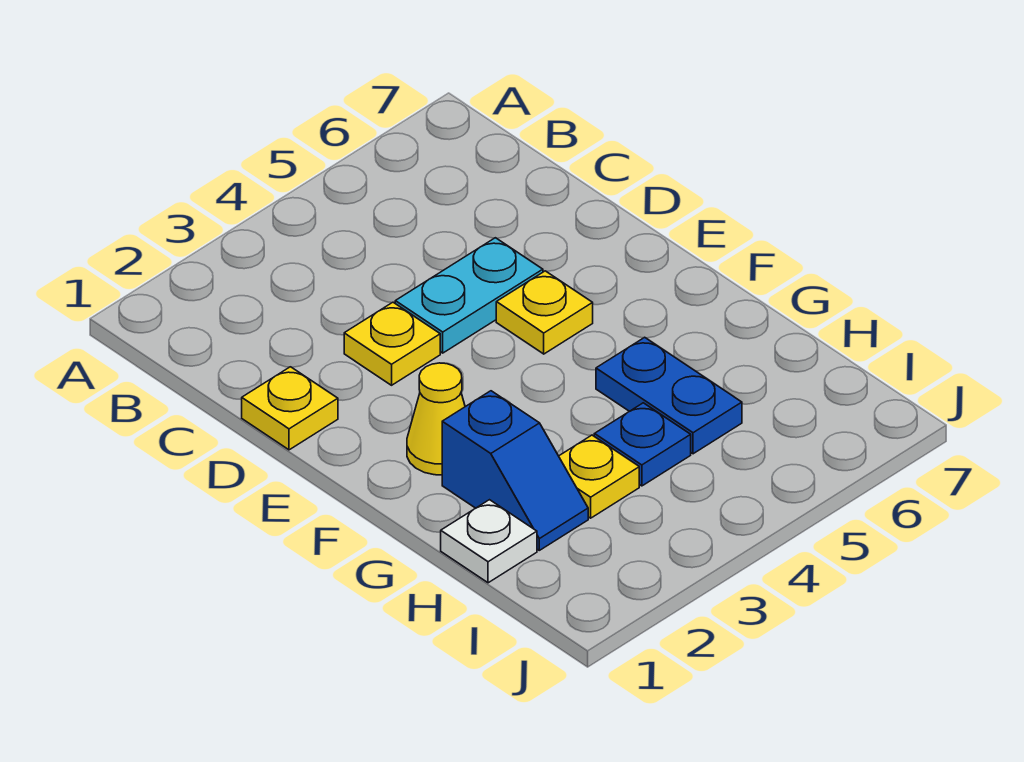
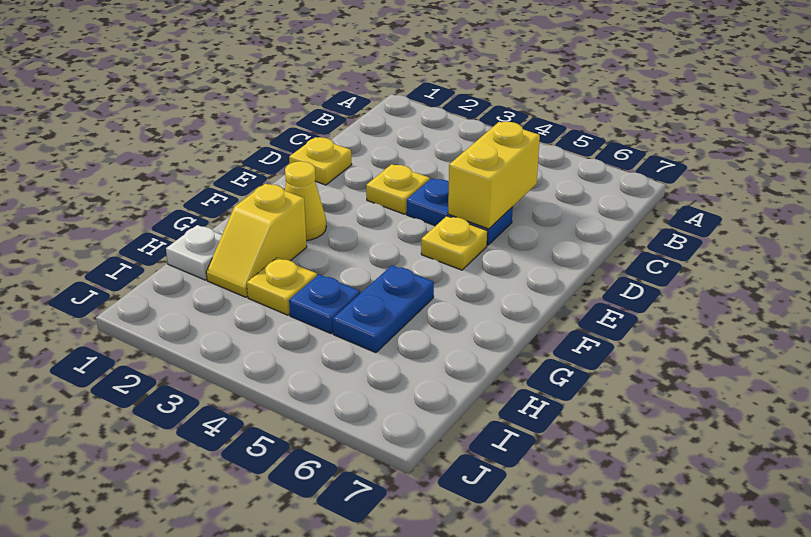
none -> yellow 1x2 brick [448,122,540,229]
cyan 1x2 plate [395,238,543,353] -> blue 1x2 plate [407,178,513,245]
blue 1x2 slope [442,391,588,550] -> yellow 1x2 slope [206,184,307,297]

